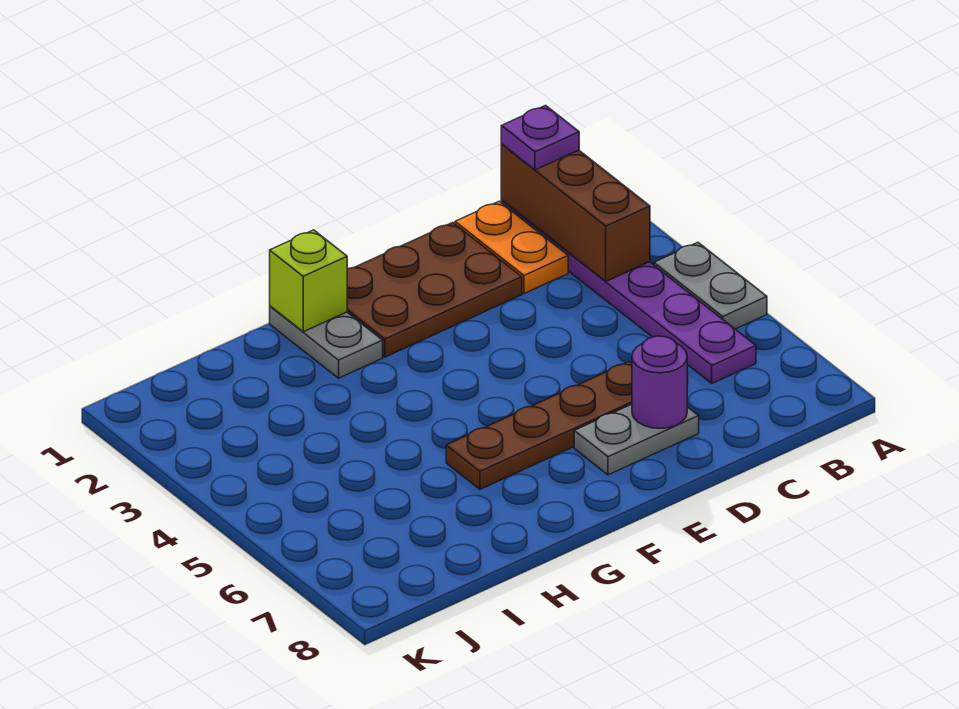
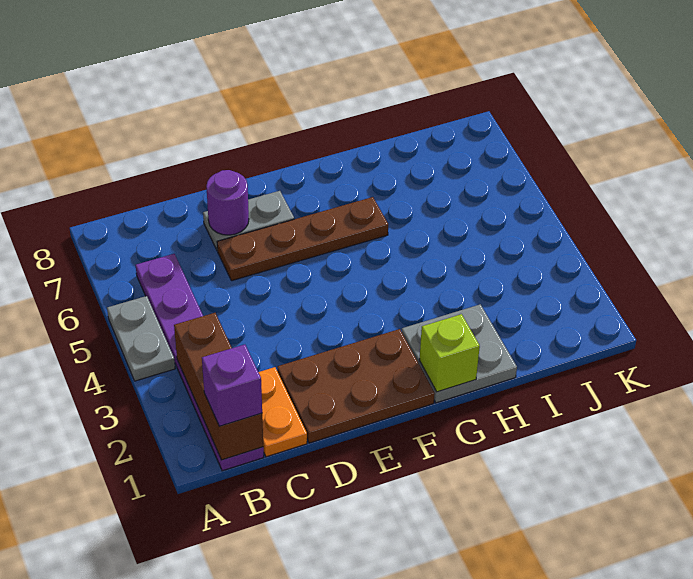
purple 1x1 plate [501,106,579,170] -> purple 1x1 brick [202,345,262,426]
grey 1x2 plate [270,306,383,378] -> grey 2x2 plate [402,304,517,403]

